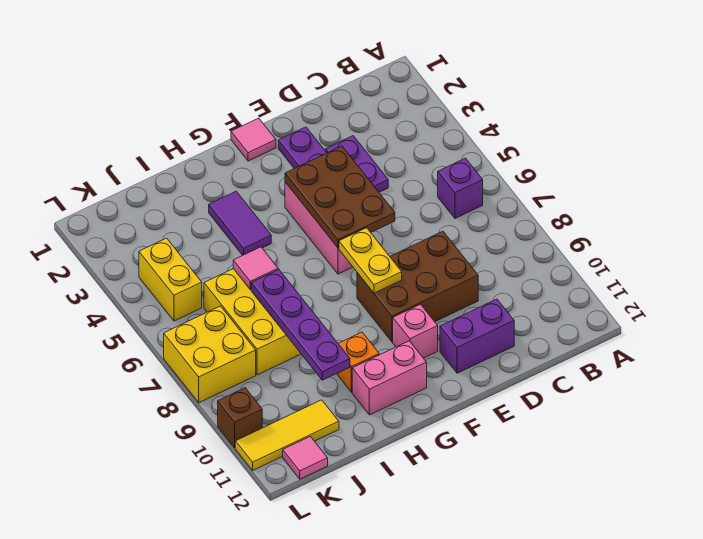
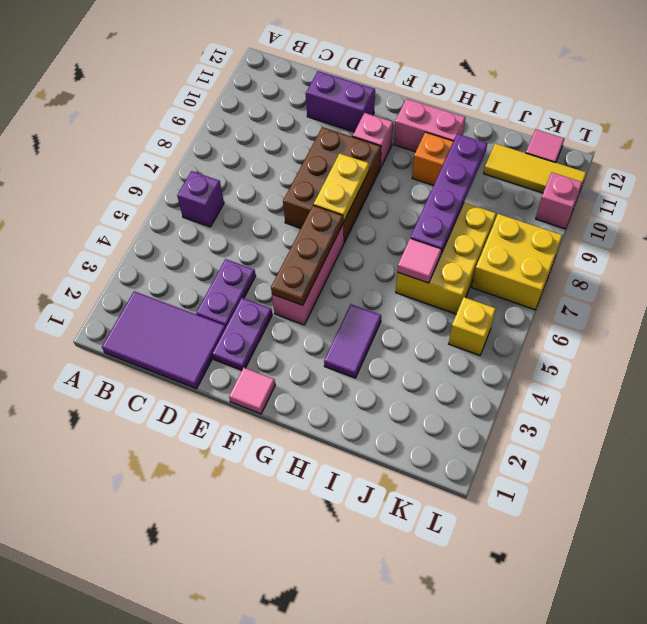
none -> purple 2x3 tile [102,291,226,389]
brown 2x3 brick [357,231,478,342] -> brown 2x3 brick turned to [283,127,381,243]
brown 2x3 plate [285,146,395,248] -> brown 1x3 plate [271,205,343,305]
yellow 1x2 brick [139,238,202,321] -> yellow 1x1 brick [449,297,496,355]
brown 1x1 brick [218,388,262,448] -> pink 1x1 brick [536,173,582,229]

